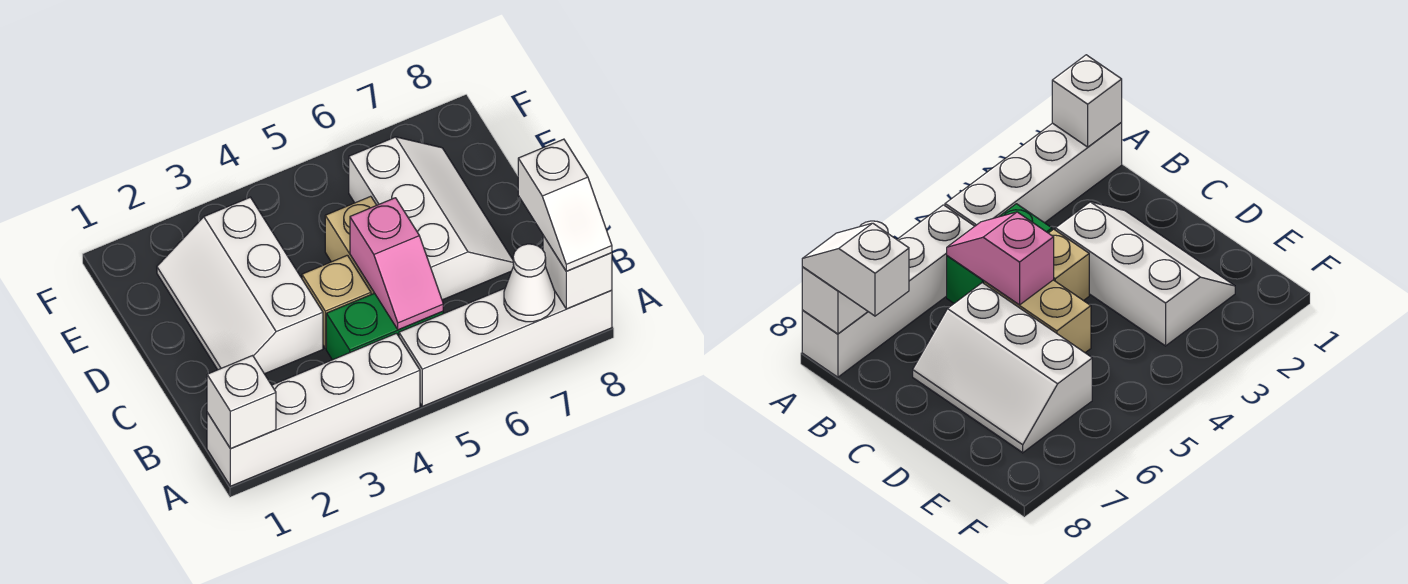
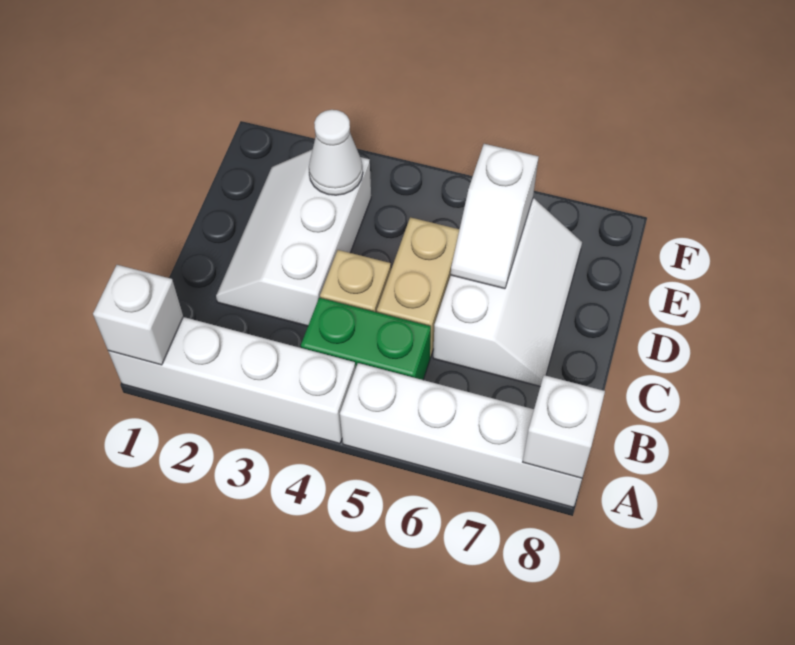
white 1x1 cone [504,244,555,322] -> white 1x1 cone moved to [309,110,363,195]
white 1x2 slope [518,139,612,271] -> white 1x2 slope moved to [451,144,539,289]
pink 1x2 slope [350,198,443,330] -> none

